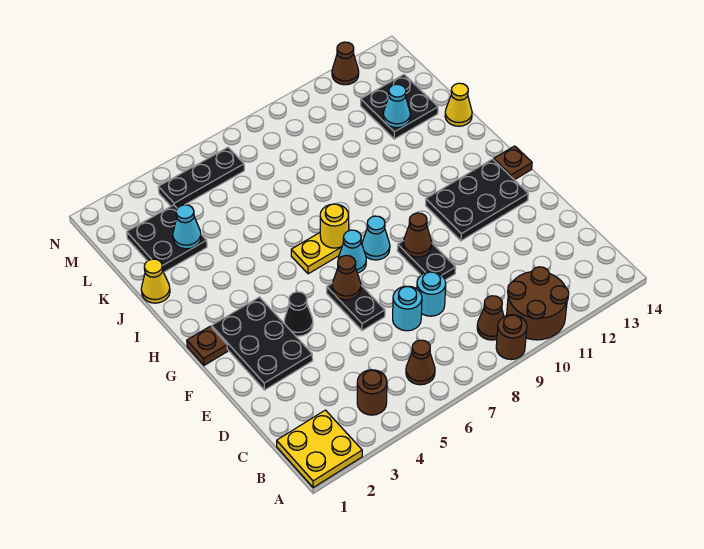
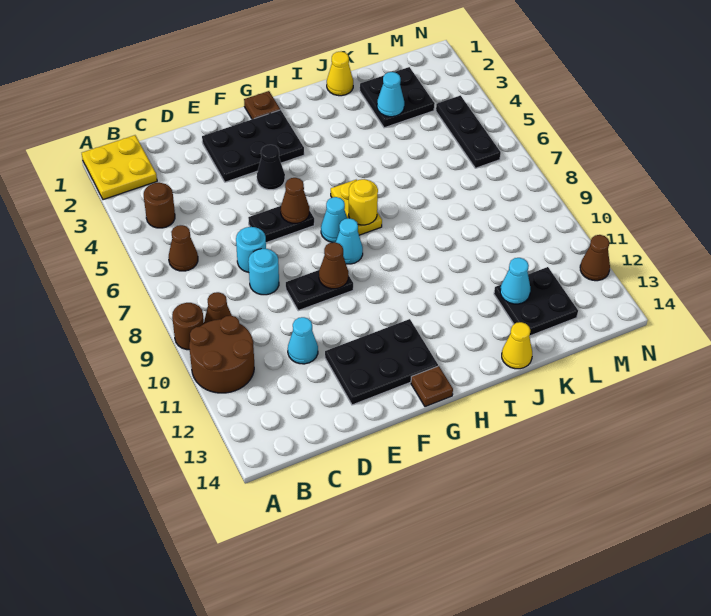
none -> cyan 1x1 cone [288,317,318,364]
black 2x3 plate [426,159,528,241] -> black 2x3 plate turned to [325,319,438,405]

